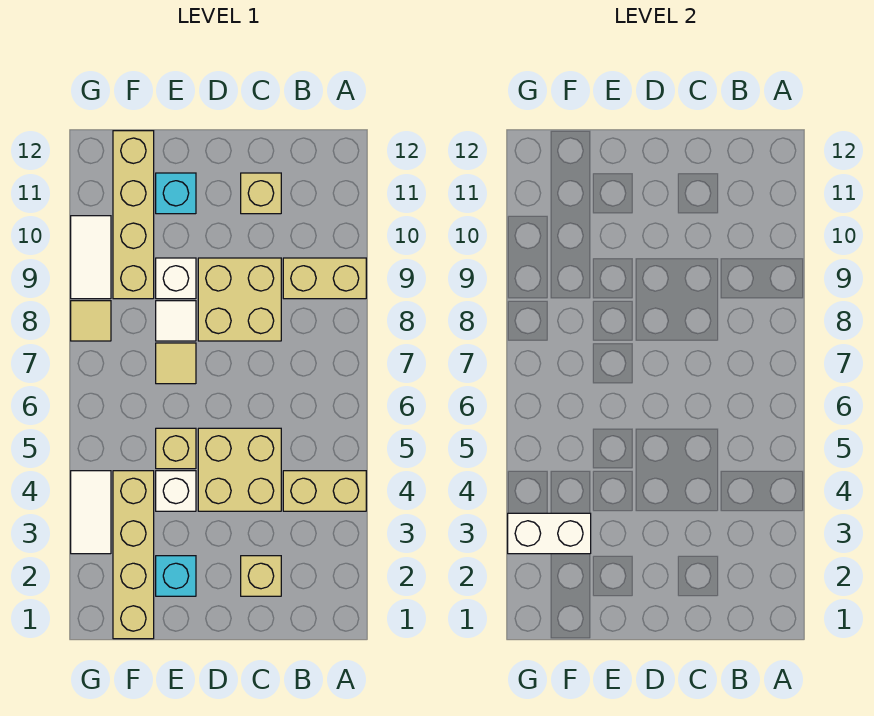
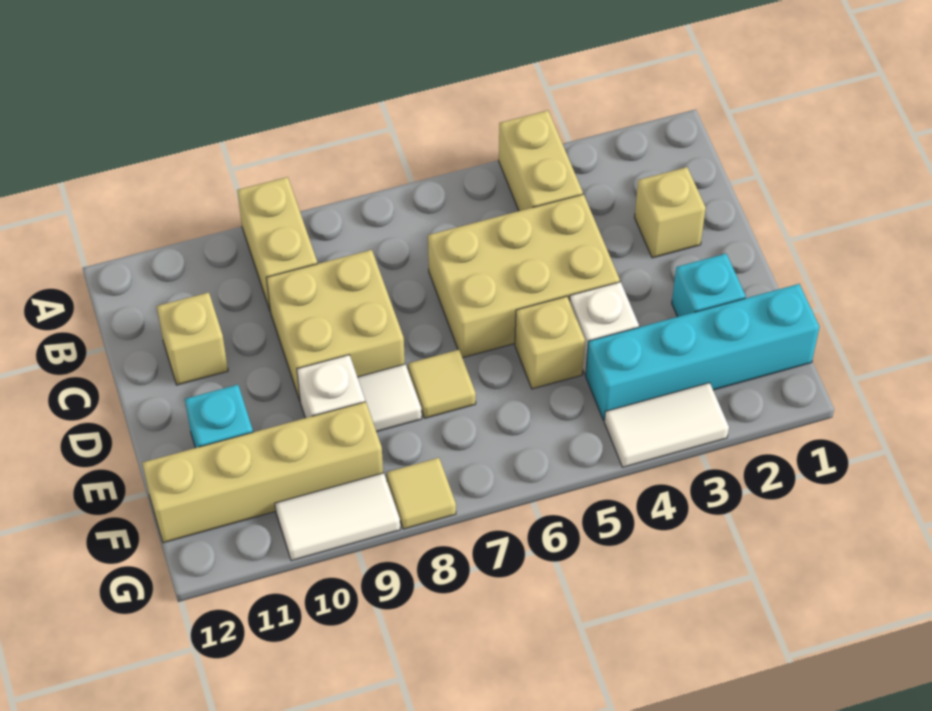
tan 2x2 brick [198,428,281,511] -> tan 2x3 brick [428,194,620,358]
tan 1x4 brick [113,471,154,639] -> cyan 1x4 brick [586,284,820,420]
white 1x2 brick [508,513,591,554] -> none

